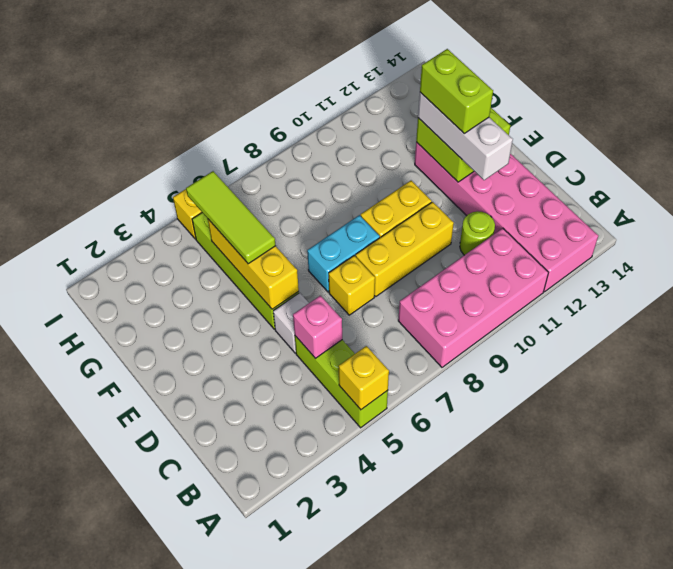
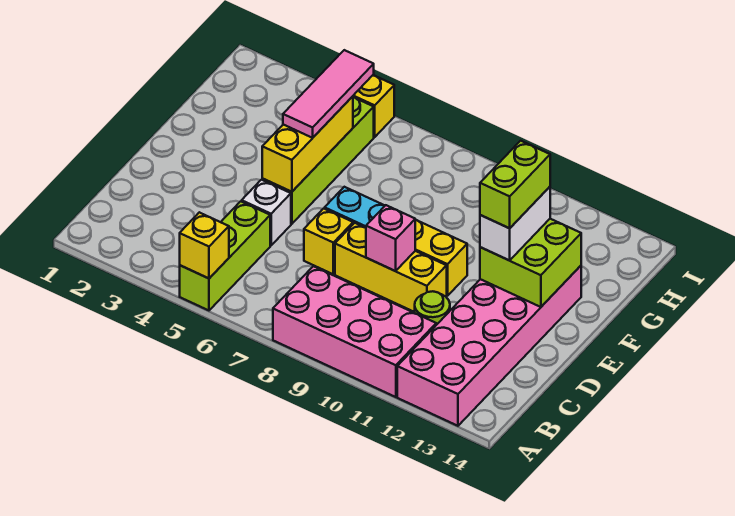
pink 1x1 brick [293,296,342,359] -> pink 1x1 brick moved to [366,205,415,271]
white 1x3 brick [418,92,513,180] -> white 1x2 brick [480,187,550,260]
lime 1x3 tile [186,171,275,264] -> pink 1x3 tile [283,50,374,138]

